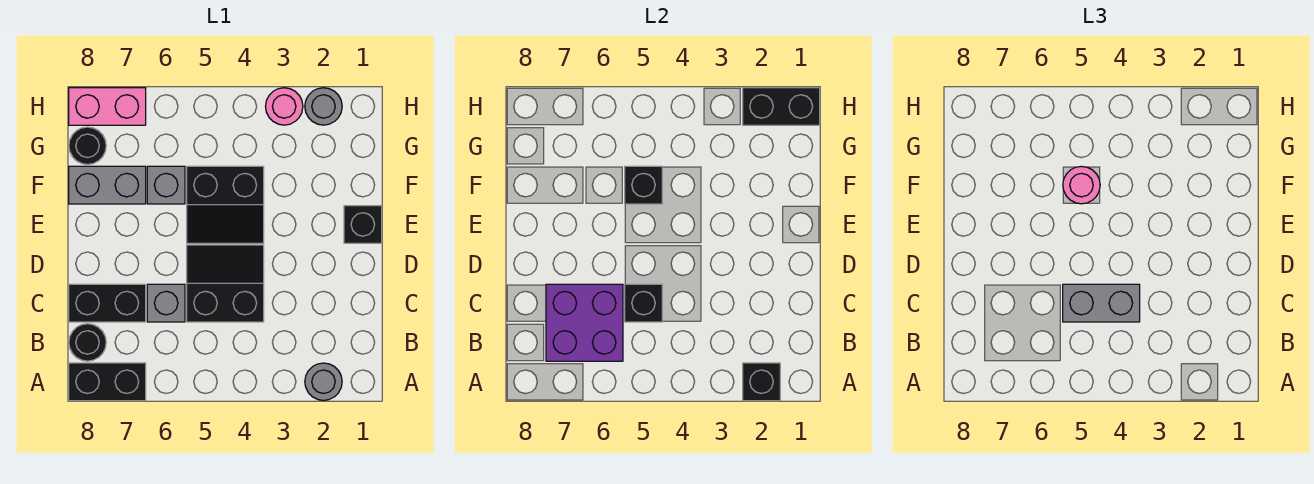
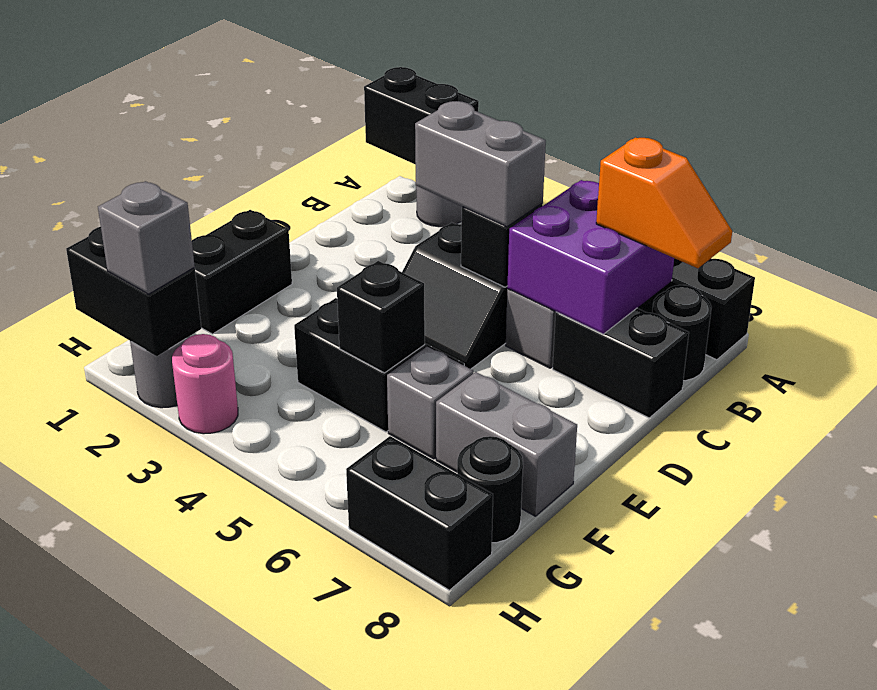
black 1x1 brick [743,363,780,401] -> black 1x2 brick [364,67,479,165]
none -> orange 1x2 slope [596,137,732,268]
black 1x1 brick [344,206,382,243] -> black 1x2 brick [192,210,292,334]
pink 1x1 round brick [1063,166,1100,204] -> none
none -> grey 1x1 brick [98,181,195,294]
pink 1x2 brick [69,88,146,125] -> black 1x2 brick [346,436,493,590]

